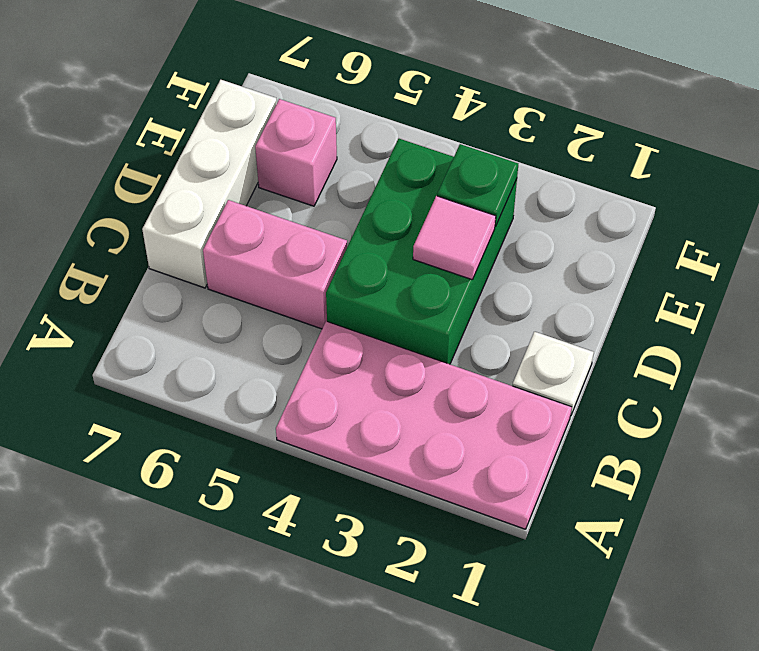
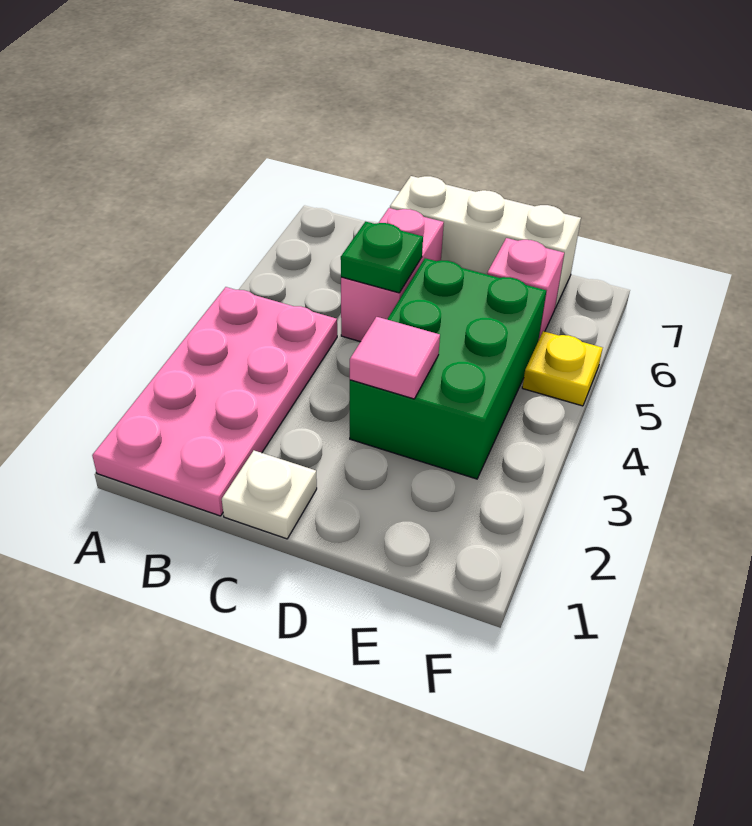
green 2x3 brick [326,139,517,364] -> green 2x3 brick turned to [350,258,546,479]
green 1x1 plate [437,144,518,226] -> green 1x1 plate moved to [341,221,423,293]
none -> yellow 1x1 plate [522,331,603,406]

